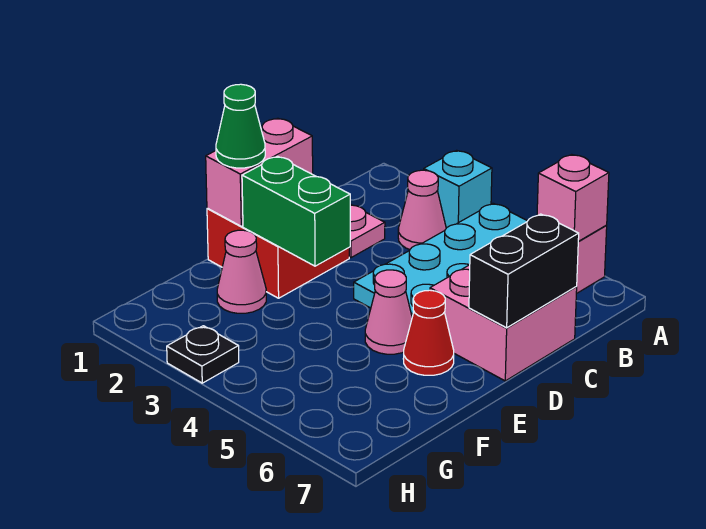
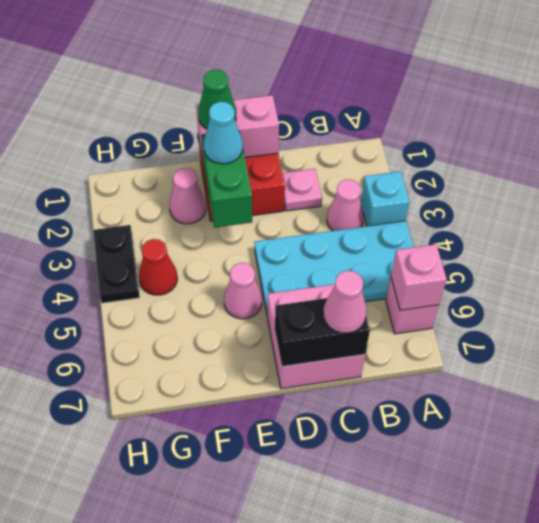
none -> pink 1x1 cone [323,271,367,333]
none -> cyan 1x1 cone [204,102,243,164]
red 1x1 cone [403,290,454,375] -> red 1x1 cone moved to [139,239,177,295]
black 1x1 plate [167,326,239,383] -> black 1x2 plate [93,225,140,303]

